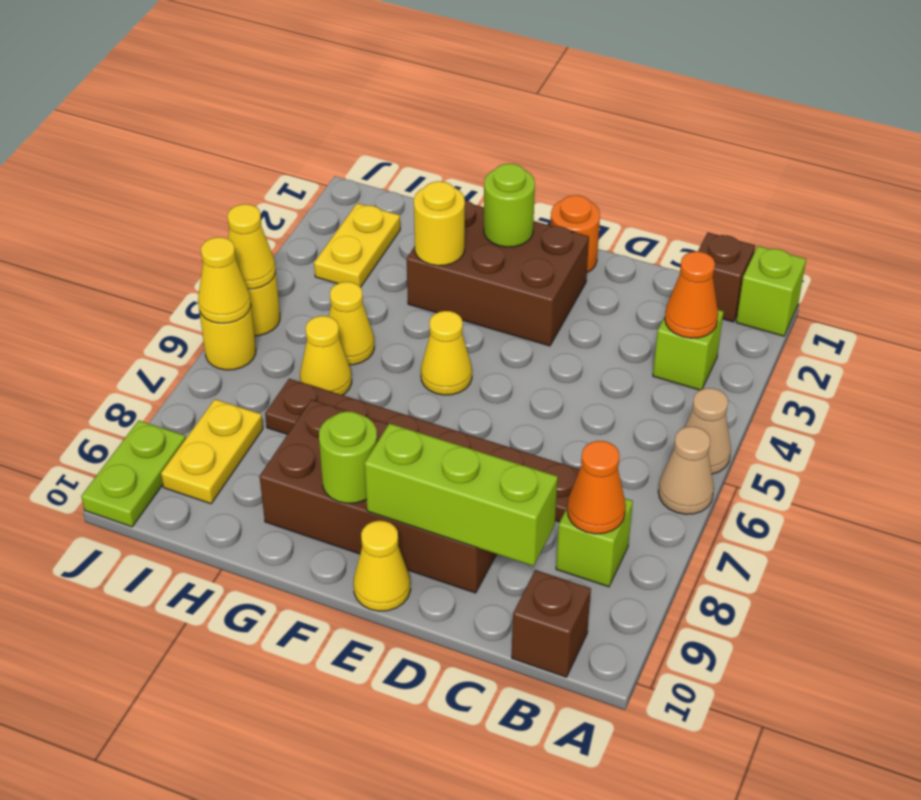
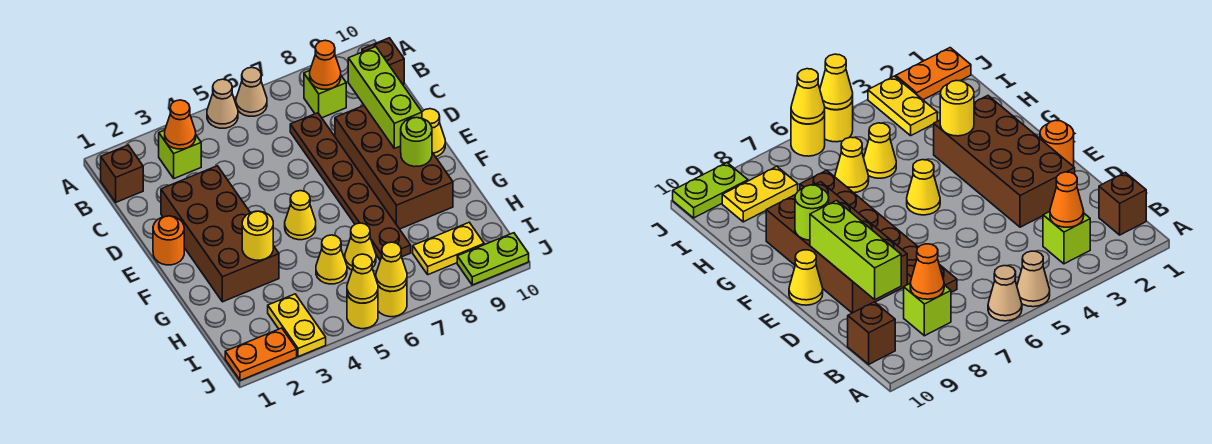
lime 1x1 brick [736,246,806,336] -> none
brown 2x3 brick [407,200,589,346] -> brown 2x4 brick [161,166,279,302]
lime 1x1 round brick [484,164,535,247] -> none
yellow 1x2 plate [314,203,400,287] -> yellow 1x2 plate turned to [268,294,326,357]
none -> orange 1x2 plate [225,328,297,380]

